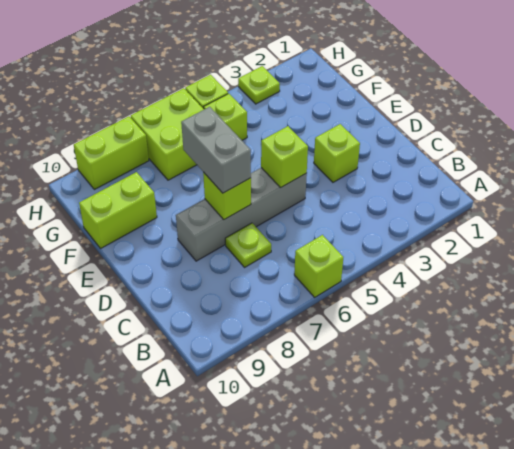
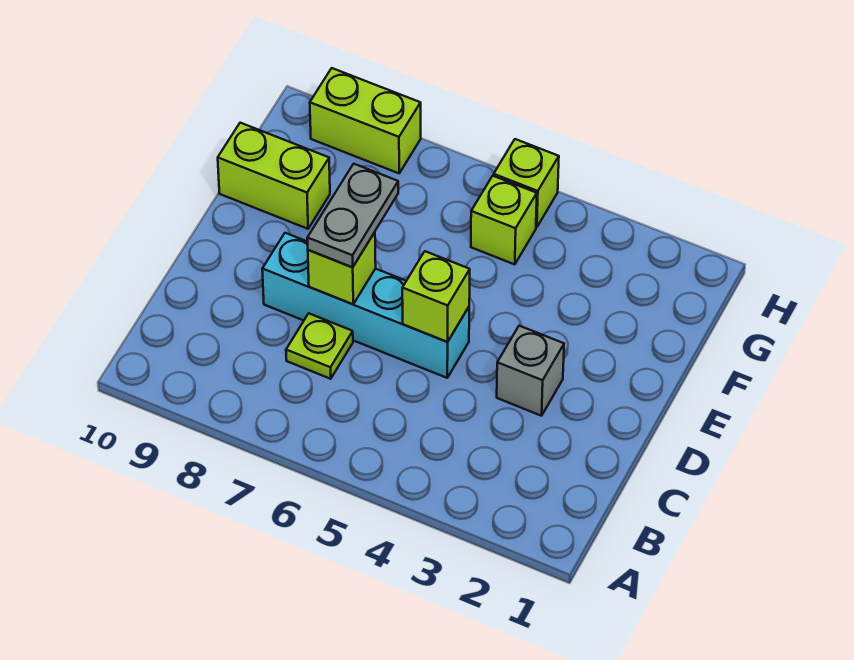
lime 1x1 brick [294,235,343,297] -> none
lime 1x1 brick [314,124,360,182] -> grey 1x1 brick [497,326,564,416]
grey 1x4 brick [176,168,307,261] -> cyan 1x4 brick [262,233,469,378]
grey 1x2 brick [181,107,251,193] -> grey 1x2 plate [307,164,398,267]
lime 2x2 brick [131,88,204,180] -> none
lime 1x1 plate [238,66,280,104] -> none

